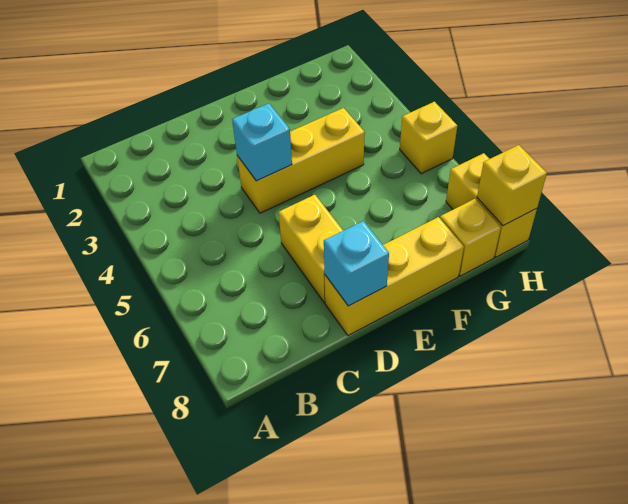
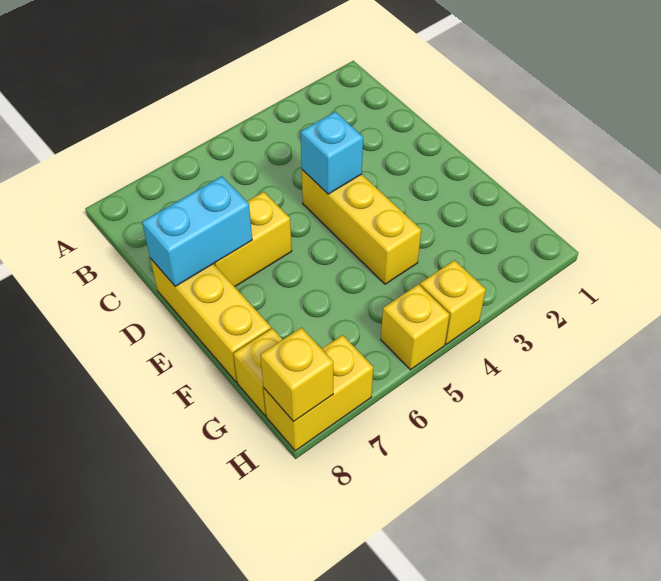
cyan 1x1 brick [324,221,389,306] -> cyan 1x2 brick [142,176,252,286]
none -> yellow 1x1 brick [420,260,486,344]

